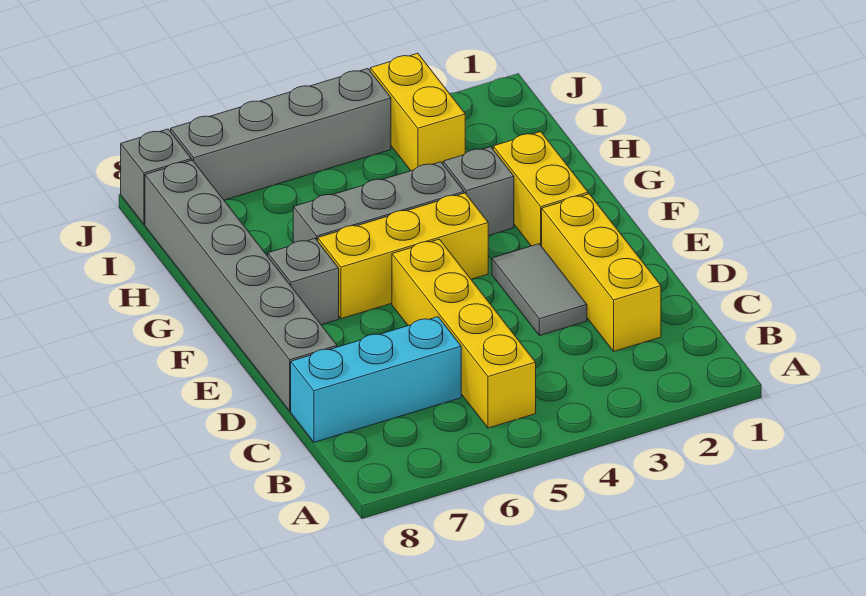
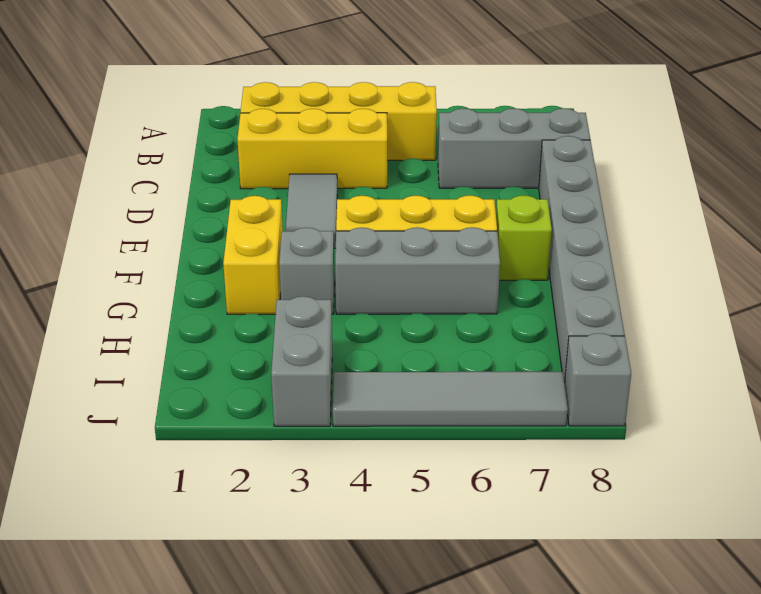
yellow 1x4 brick [392,239,536,428] -> yellow 1x4 brick turned to [241,82,437,160]
yellow 1x3 brick [542,194,661,351] -> yellow 1x3 brick turned to [237,109,387,189]
cyan 1x3 brick [291,317,461,442] -> grey 1x3 brick [438,108,590,188]
grey 1x1 brick [268,239,339,325] -> lime 1x1 brick [496,195,552,280]
yellow 1x2 brick [370,53,465,171] -> grey 1x2 brick [271,296,332,426]
grey 1x4 brick [171,69,391,200] -> grey 1x4 tile [333,372,568,426]

